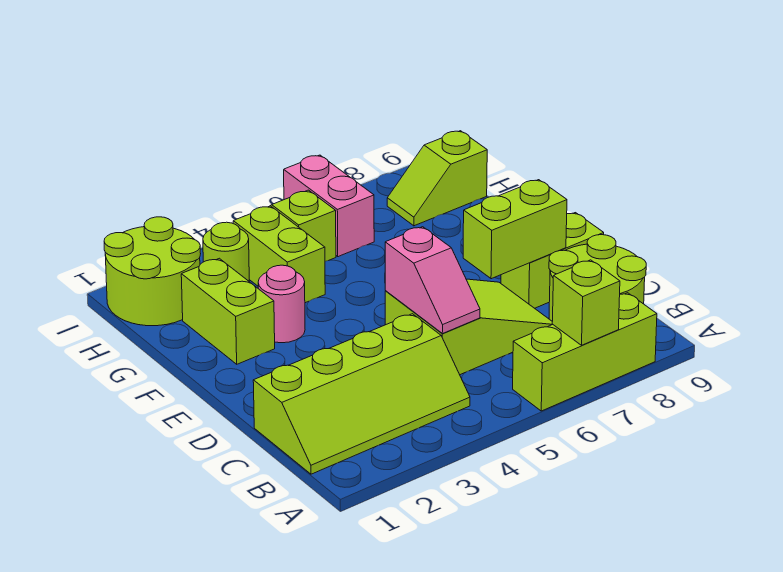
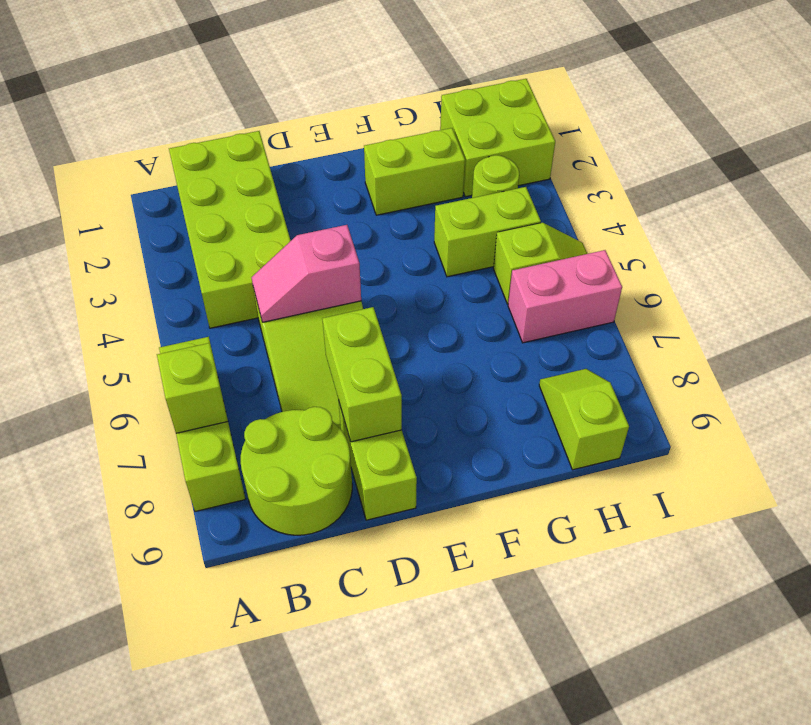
lime 2x4 slope [253,314,470,474] -> lime 2x4 brick [169,131,291,328]
pink 1x1 round brick [258,265,305,343] -> none
lime 2x2 round brick [104,217,201,326] -> lime 2x2 brick [440,79,555,197]

